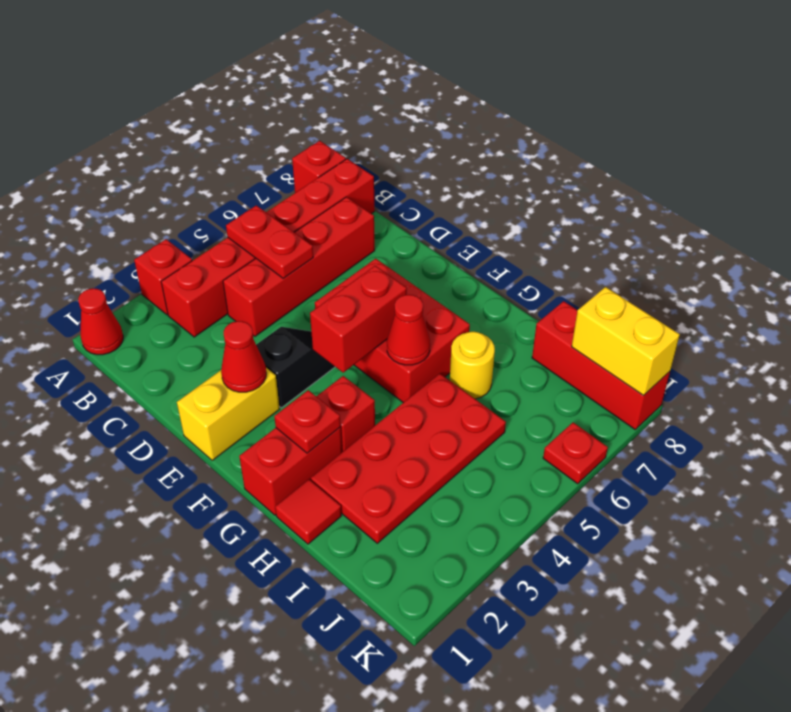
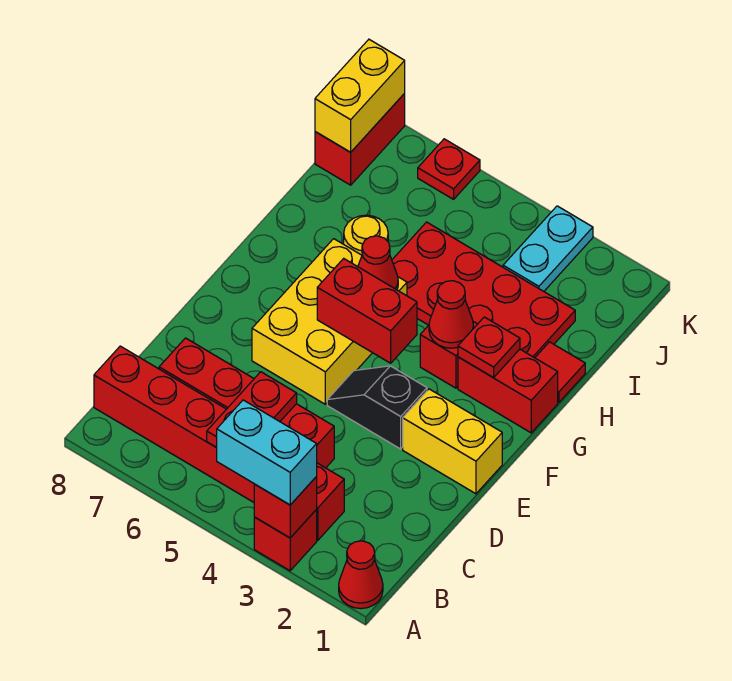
none -> cyan 1x2 brick [216,400,317,505]
red 1x1 brick [292,141,346,193] -> red 1x1 brick moved to [254,477,317,538]
red 1x1 cone [221,321,266,392] -> red 1x1 cone moved to [429,281,473,348]
red 2x3 brick [315,258,470,403] -> yellow 2x3 brick [252,239,407,404]
red 1x3 brick [532,301,670,429] -> red 1x2 brick [315,94,405,185]
none -> cyan 1x2 plate [503,206,593,291]

